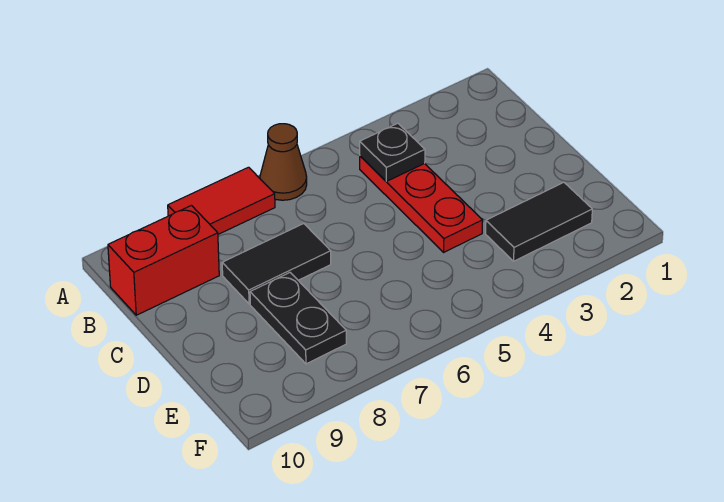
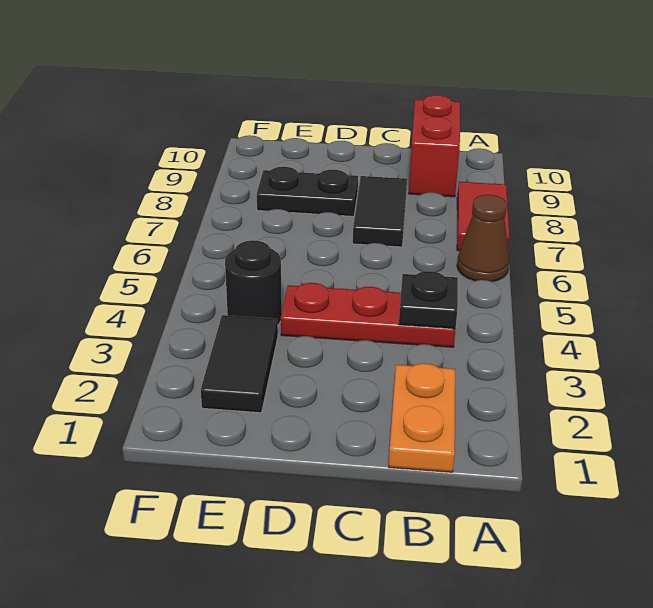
none -> orange 1x2 plate [389,363,455,472]
none -> black 1x1 round brick [225,240,282,324]

